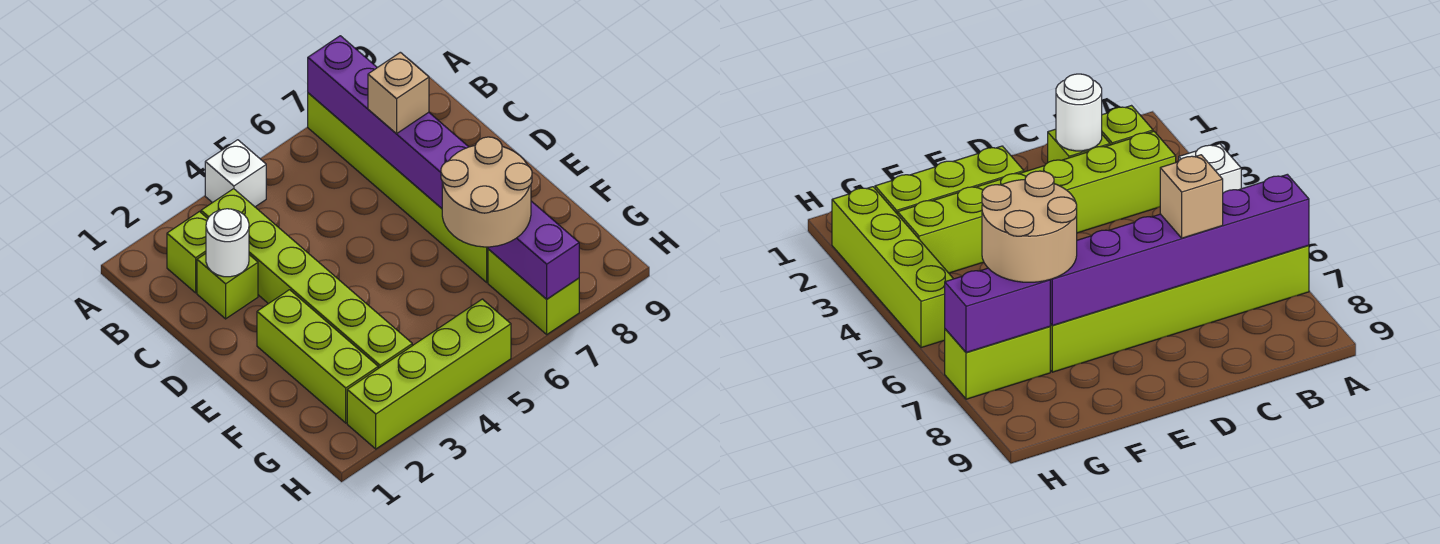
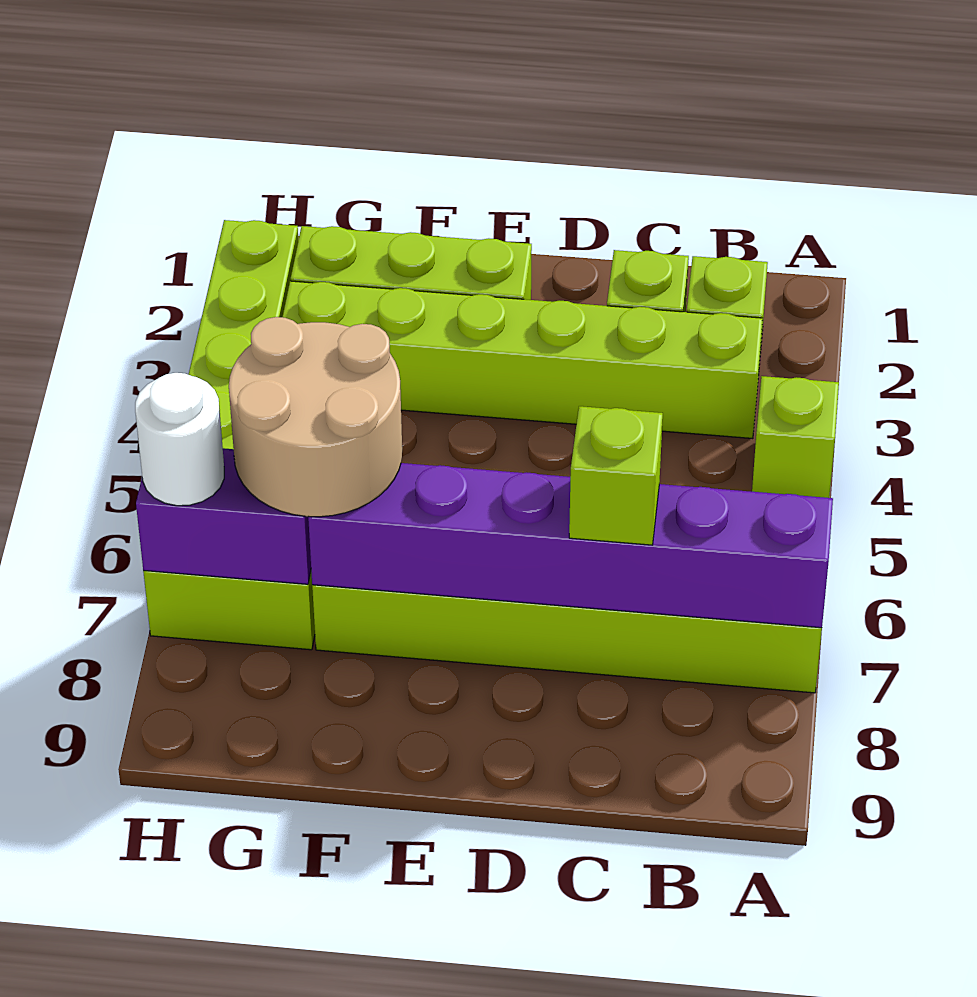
white 1x1 brick [205,140,266,207] -> lime 1x1 brick [752,376,839,498]
white 1x1 round brick [206,209,249,277] -> white 1x1 round brick moved to [135,373,224,506]
tan 1x1 brick [368,52,429,134] -> lime 1x1 brick [569,406,663,545]

